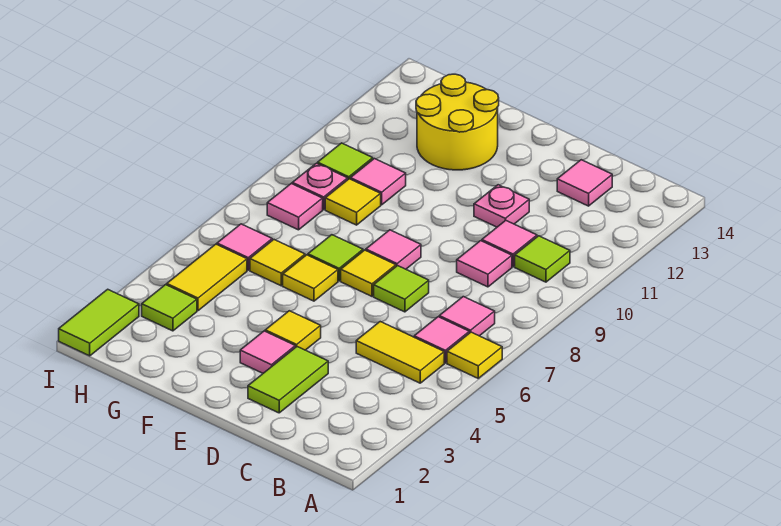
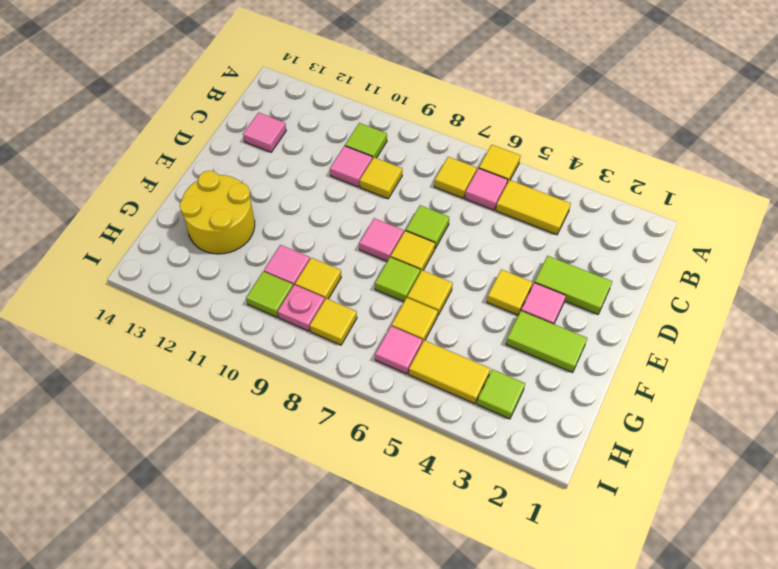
yellow 1x2 tile [356,322,444,383] -> yellow 1x2 tile turned to [496,180,571,235]
pink 1x1 tile [439,297,495,336] -> yellow 1x1 tile [434,157,477,198]
pink 1x1 tile [457,241,512,287] -> yellow 1x1 tile [360,157,402,199]
pink 1x1 plate [474,185,529,227] -> none
pink 1x1 tile [267,184,323,230] -> yellow 1x1 tile [310,298,357,345]
lime 1x2 tile [59,289,139,356] -> lime 1x2 tile moved to [506,311,587,373]

